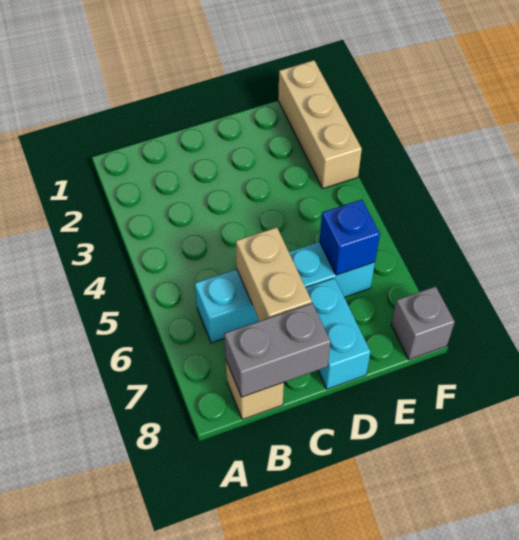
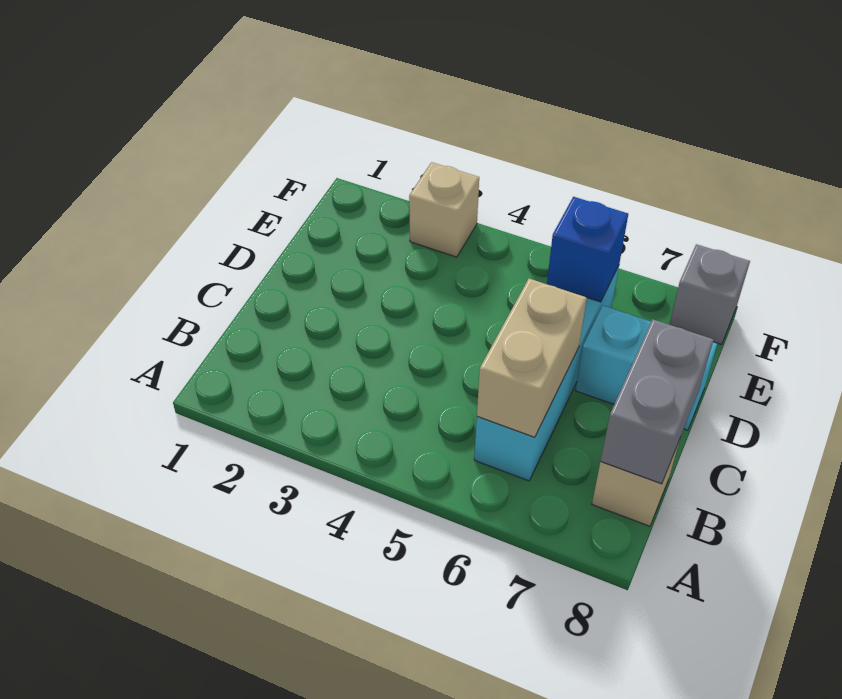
tan 1x2 brick [236,227,312,321] -> tan 1x2 brick turned to [477,279,587,437]
tan 1x3 brick [278,60,362,189] -> tan 1x1 brick [409,162,479,257]

